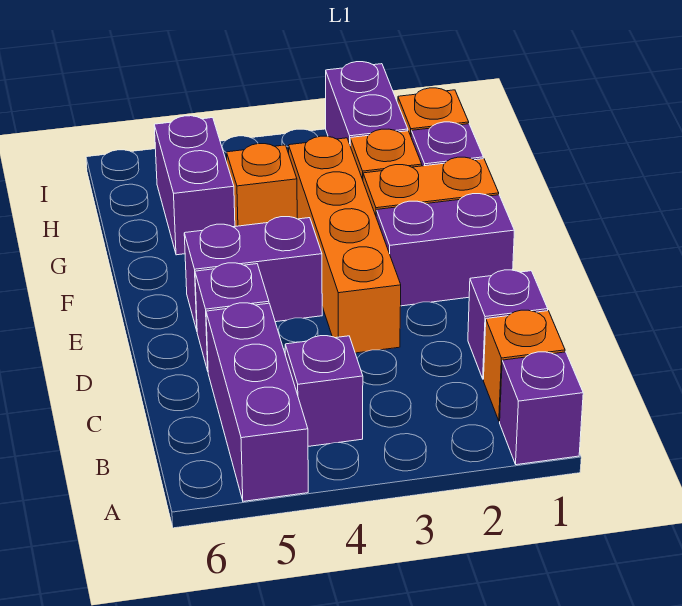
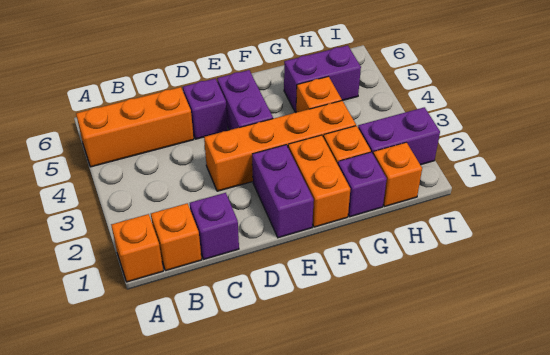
purple 1x1 brick [500,352,583,465] -> orange 1x1 brick [111,214,163,282]
purple 1x3 brick [206,303,308,501] -> orange 1x3 brick [76,87,194,167]
purple 1x1 brick [285,336,363,446] -> none

